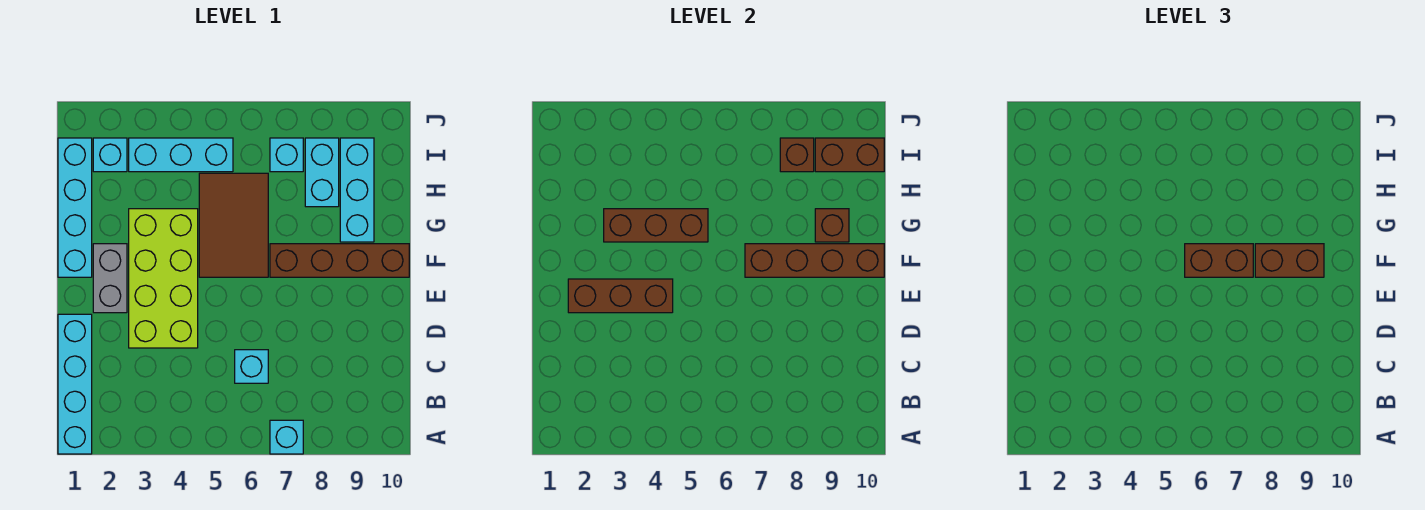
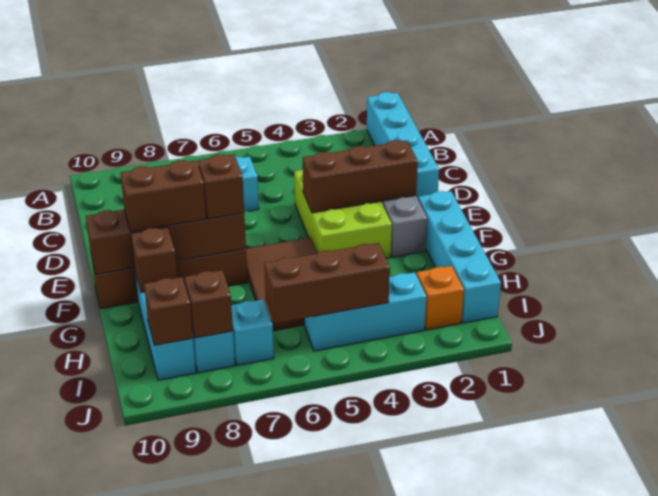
cyan 1x1 brick [270,420,303,454] -> none
lime 2x4 brick [129,209,198,348] -> lime 2x3 brick [294,170,392,258]
brown 1x2 brick [1185,244,1253,277] -> brown 1x1 brick [198,154,244,219]
brown 1x3 brick [604,209,708,242] -> brown 1x3 brick moved to [264,243,390,323]
cyan 1x1 brick [93,138,127,172] -> orange 1x1 brick [417,266,464,330]
brown 1x2 brick [815,138,884,172] -> brown 1x1 brick [144,277,193,345]

